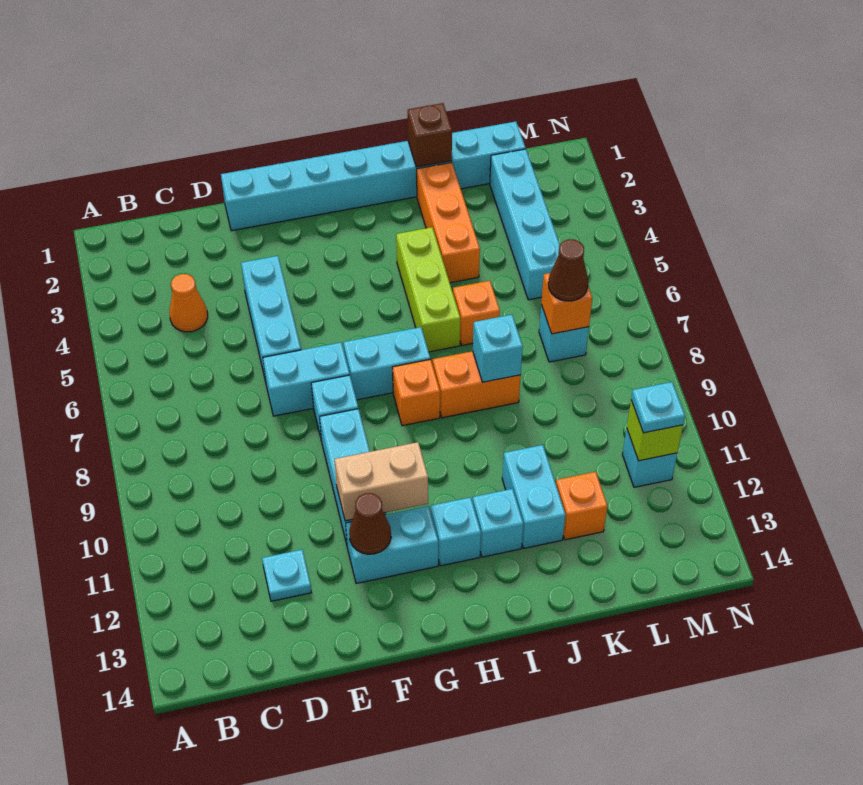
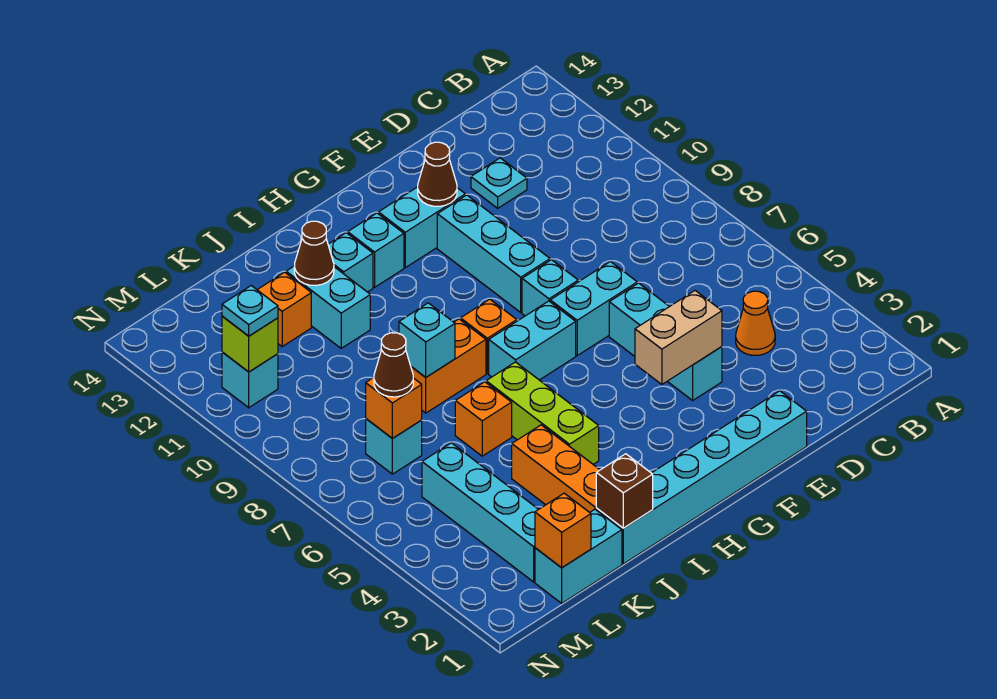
tan 1x2 brick [334,442,428,521] -> tan 1x2 brick moved to [635,291,722,384]
none -> brown 1x1 cone [294,221,334,285]
none -> orange 1x1 brick [535,493,591,568]

